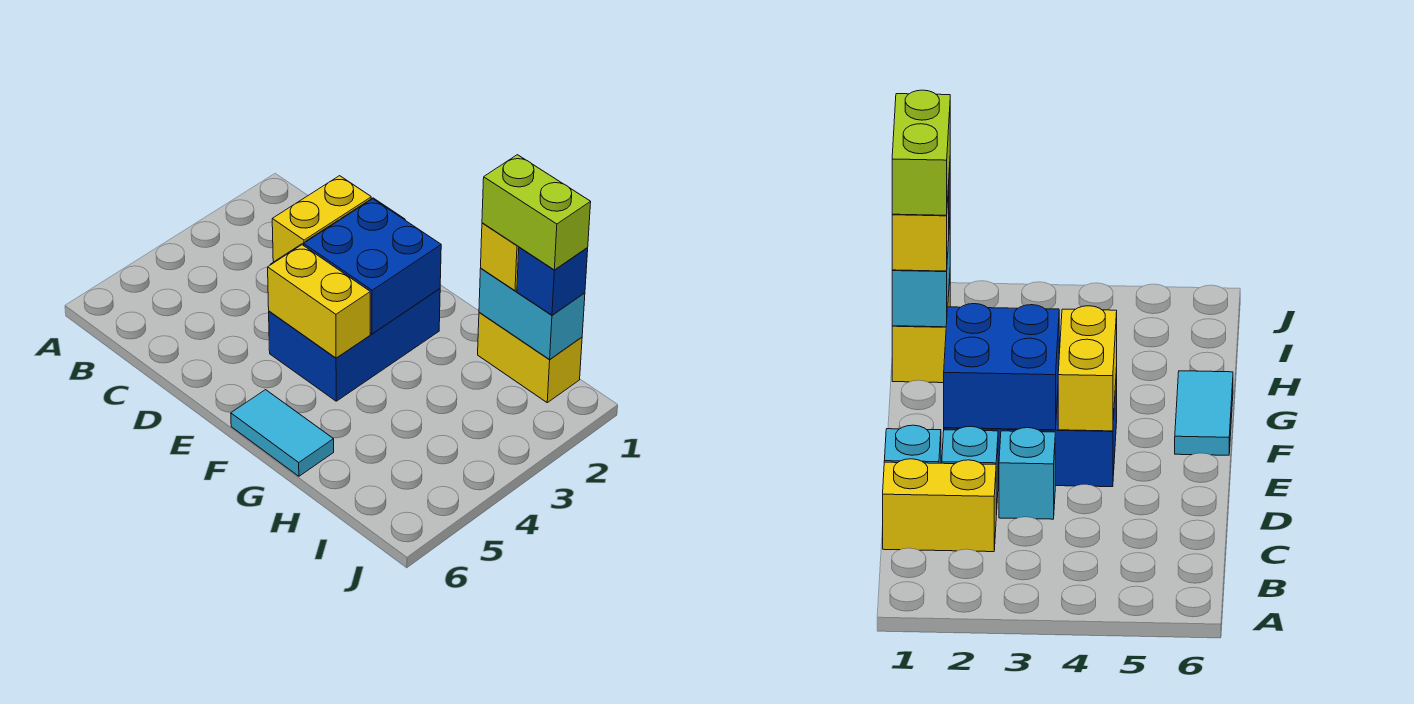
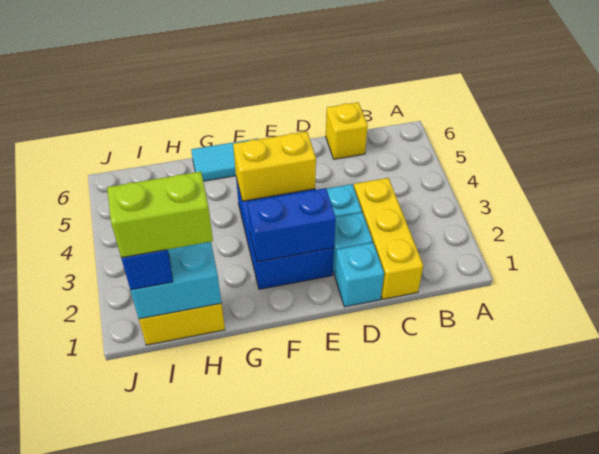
yellow 1x2 brick [272,176,371,262] -> yellow 1x3 brick [354,178,423,299]
blue 2x2 brick [304,199,441,334] -> blue 1x2 brick [248,188,336,262]
yellow 1x1 brick [481,223,519,291] -> yellow 1x1 brick moved to [326,102,368,159]

